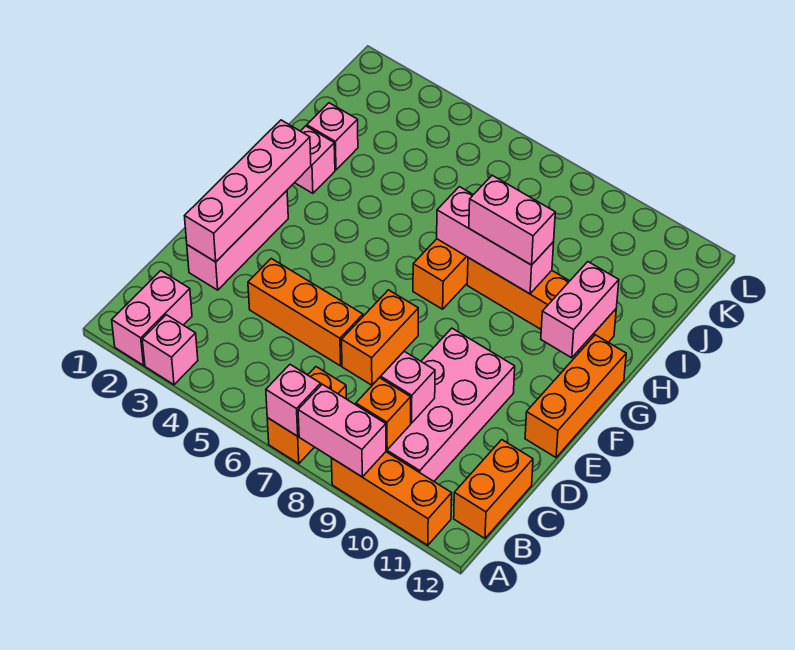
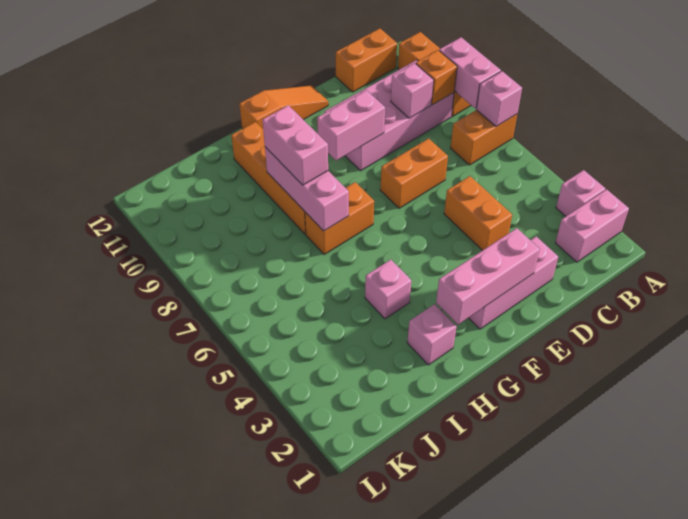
pink 1x4 brick [185,120,311,262] -> pink 1x3 brick [436,228,540,325]
orange 1x3 brick [248,259,363,366] -> orange 1x2 brick [444,176,512,251]
orange 1x3 brick [525,335,626,457] -> orange 1x3 slope [239,85,328,129]
pink 1x2 brick [541,262,619,358] -> pink 1x2 brick moved to [317,90,385,161]
pink 1x1 brick [307,103,358,170] -> pink 1x1 brick moved to [365,260,411,319]

